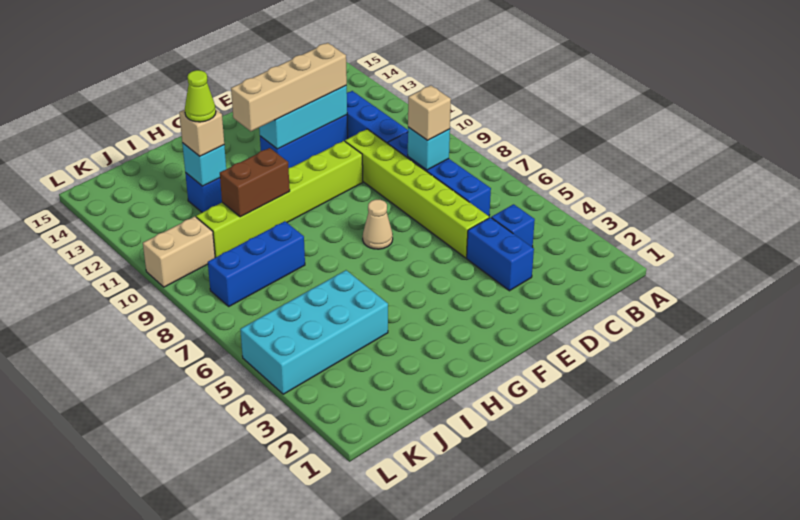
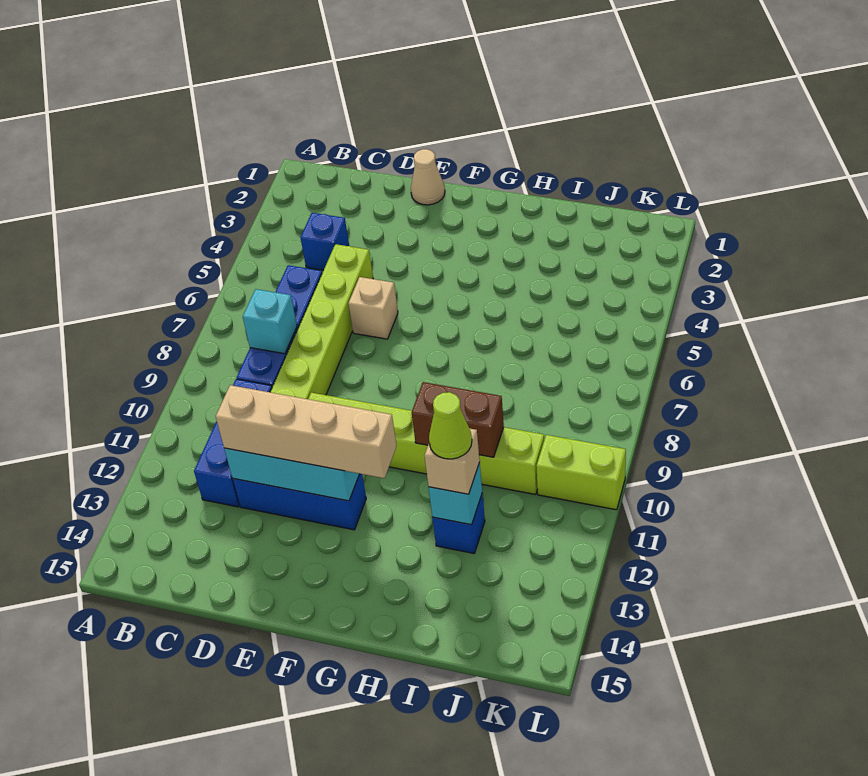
tan 1x1 brick [408,85,451,140] -> tan 1x1 brick moved to [348,277,398,339]
blue 1x2 brick [467,217,534,291] -> none
tan 1x1 cone [363,200,393,249] -> tan 1x1 cone moved to [411,149,445,205]
cyan 2x4 brick [240,270,388,394] -> none
blue 1x3 brick [208,221,305,306] -> none
tan 1x2 brick [143,216,215,287] -> lime 1x2 brick [536,435,626,510]

